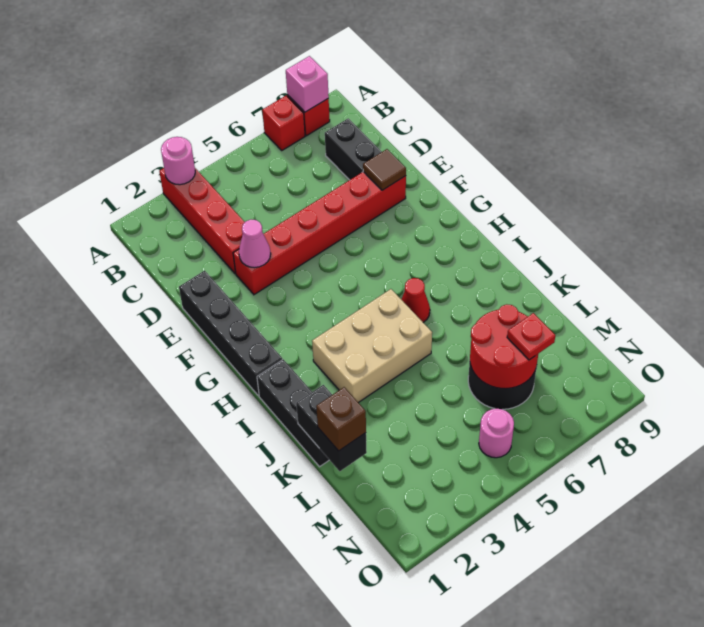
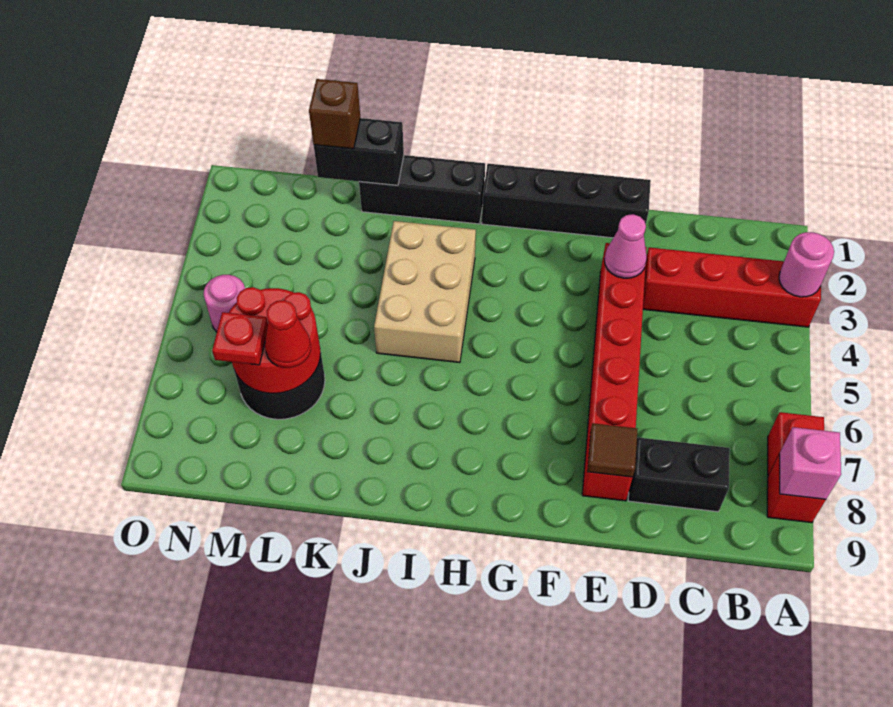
red 1x1 cone [401,278,430,322] -> red 1x1 cone moved to [265,300,311,368]

